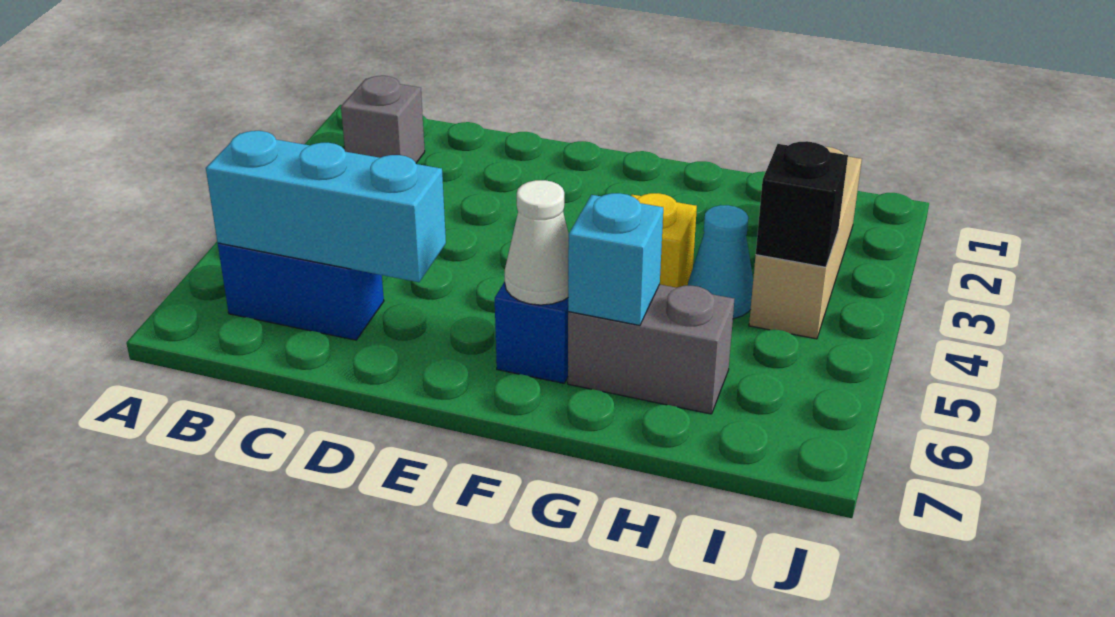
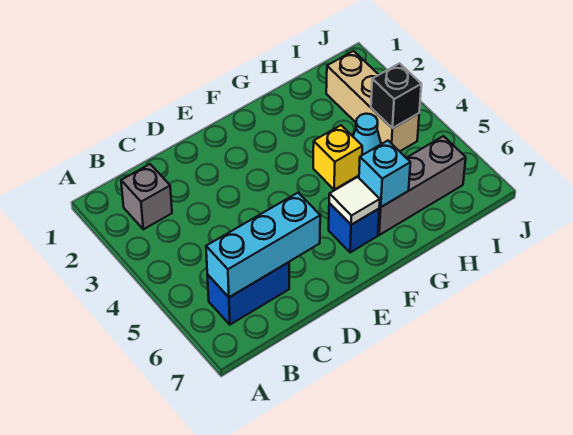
white 1x1 cone [505,180,569,305] -> white 1x1 tile [329,177,380,225]
grey 1x2 brick [568,285,734,414] -> grey 1x3 brick [378,136,466,235]

